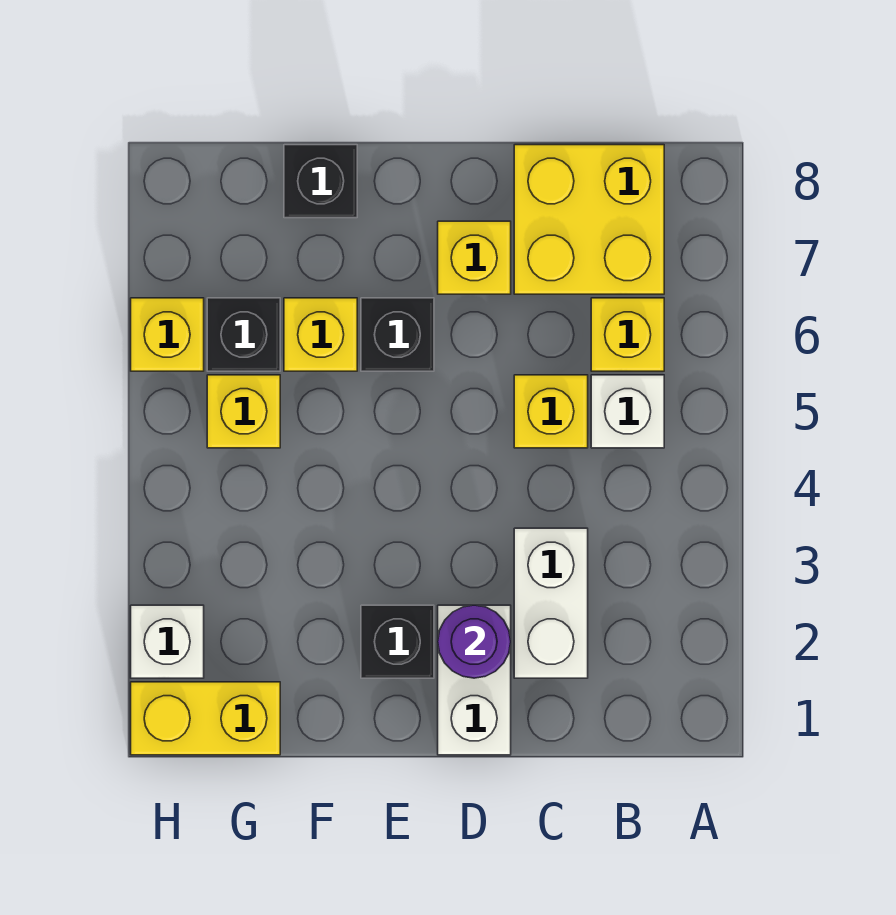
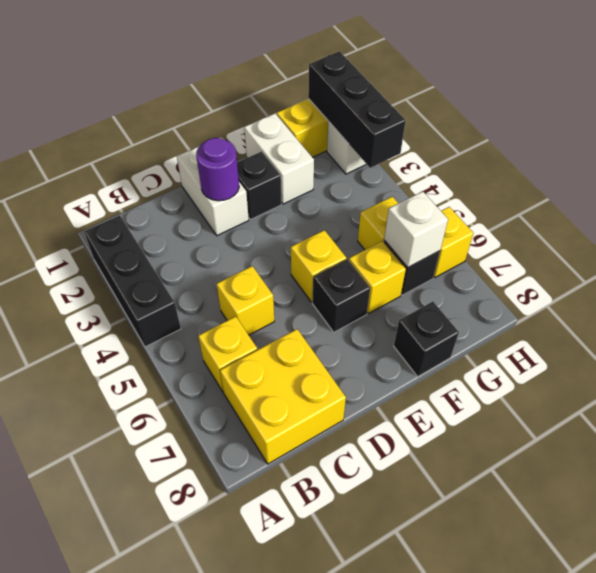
none -> black 1x3 brick [84,215,181,347]
white 1x1 brick [591,375,664,448] -> white 1x1 brick moved to [384,191,448,267]
white 1x2 brick [514,528,588,678] -> white 1x2 brick moved to [244,114,314,204]
yellow 1x1 brick [438,221,511,294] -> yellow 1x1 brick moved to [291,230,346,302]
none -> black 1x3 brick [308,51,406,168]

